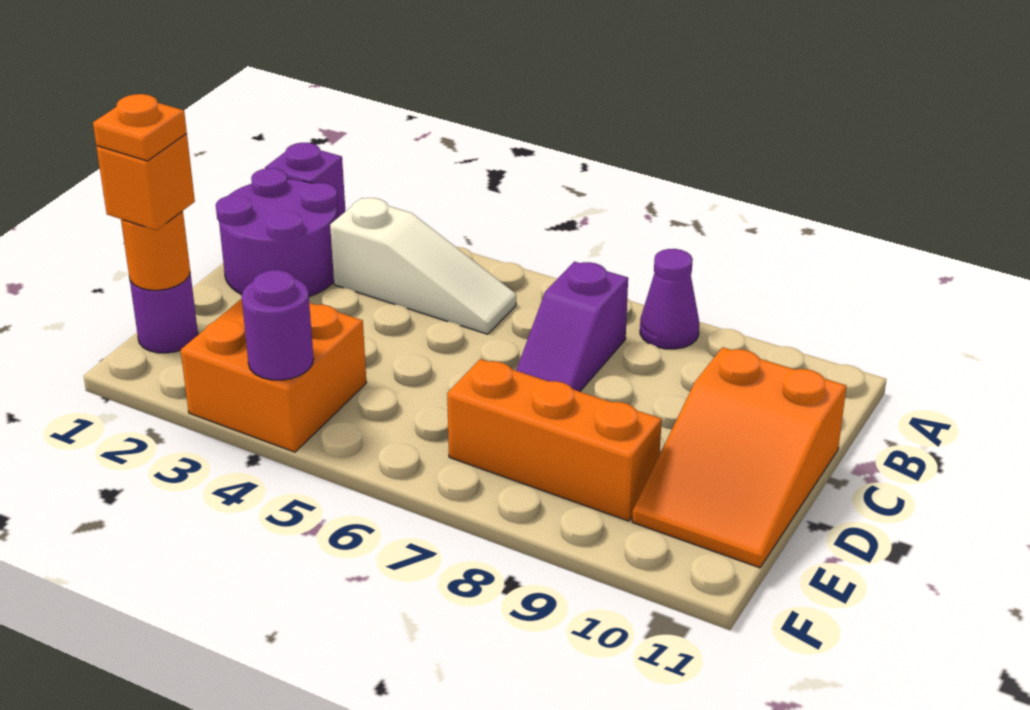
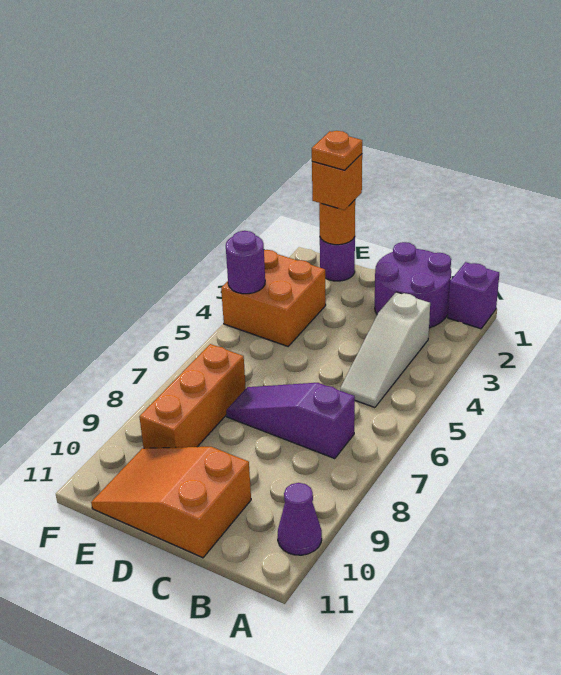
purple 1x1 cone [640,249,699,349] -> purple 1x1 cone moved to [278,483,322,555]
purple 1x2 slope [516,262,628,392] -> purple 1x3 slope [226,383,355,459]

